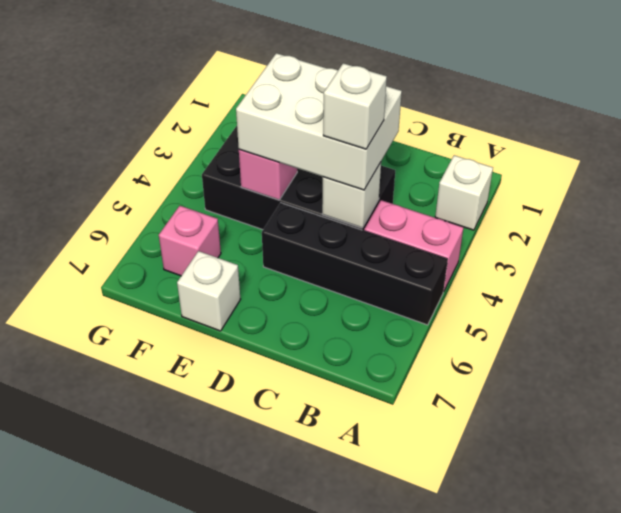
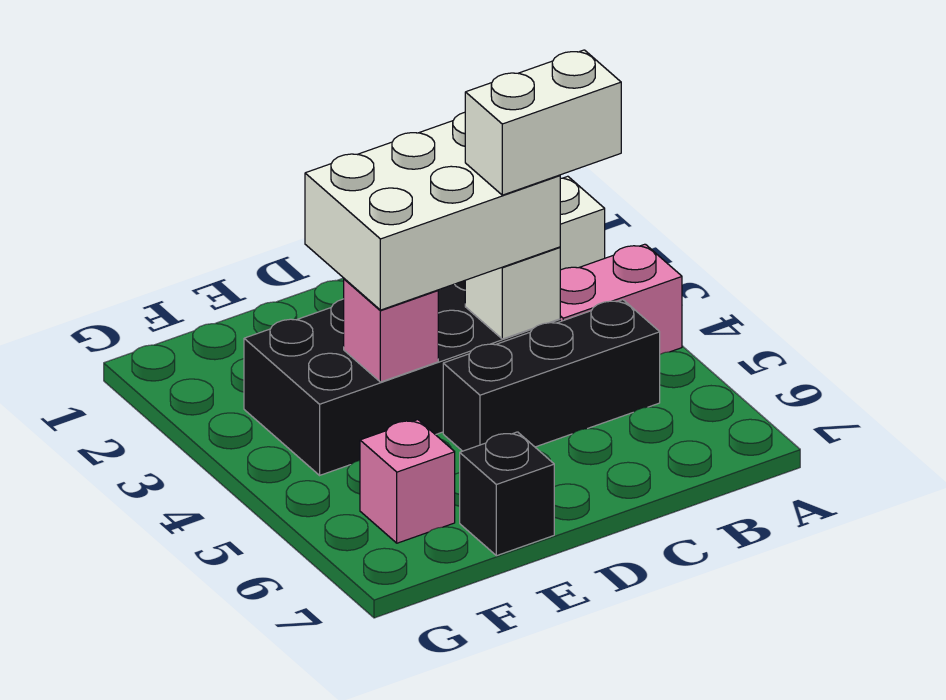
black 1x4 brick [262,203,448,325] -> black 1x3 brick [443,300,660,451]
white 1x1 brick [323,63,387,149] -> white 1x2 brick [465,50,621,195]
white 1x1 brick [177,251,241,331] -> black 1x1 brick [460,432,554,556]

